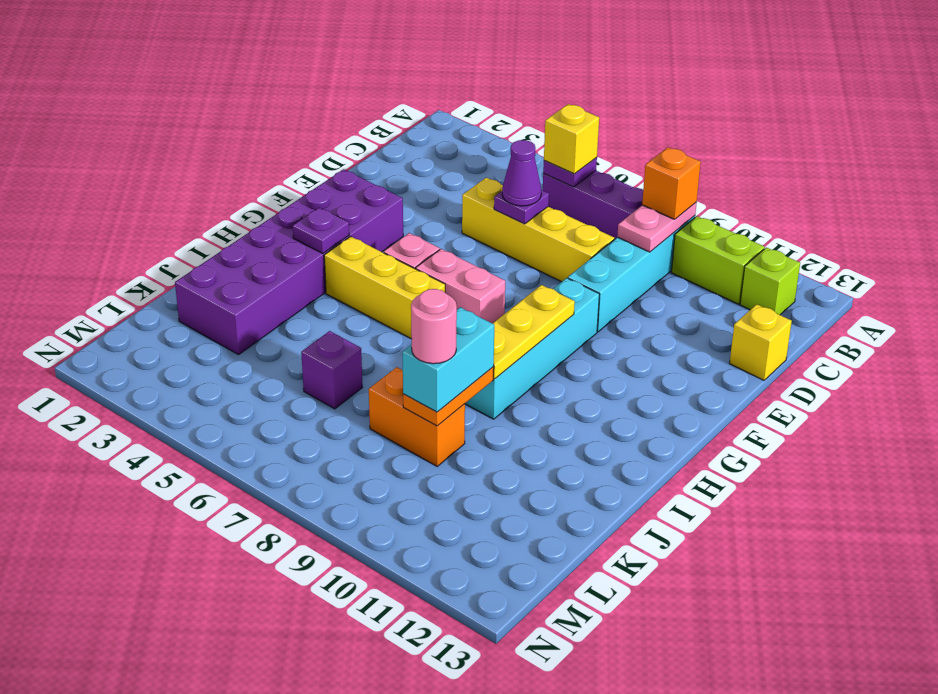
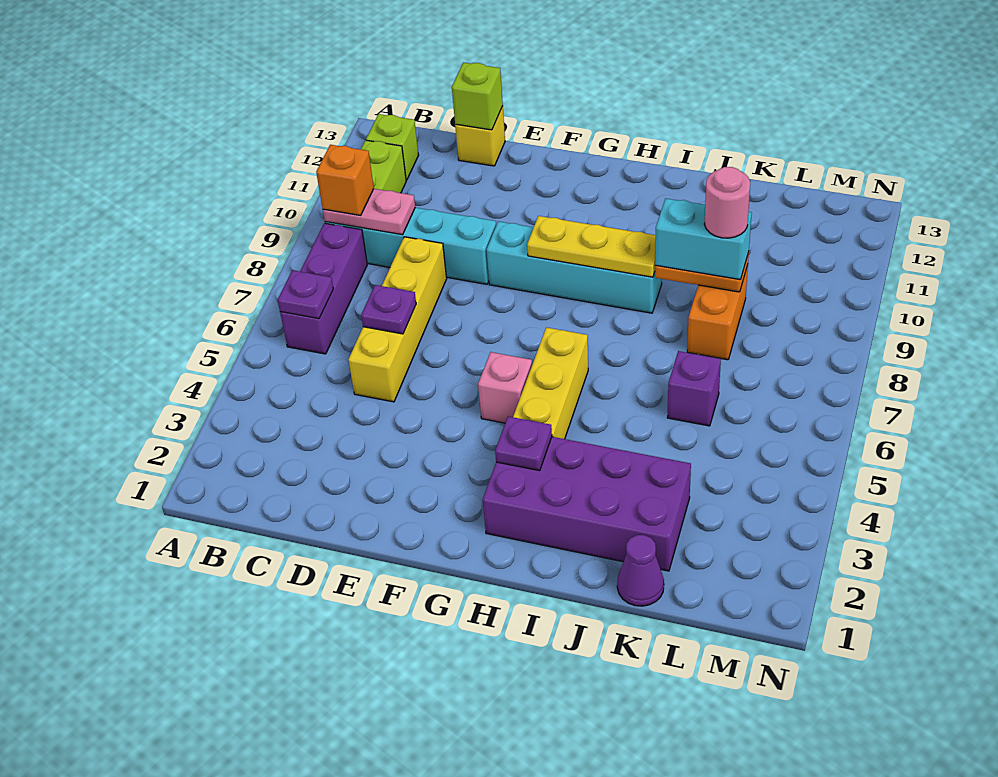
yellow 1x1 brick [544,104,599,174] -> none
purple 1x1 cone [502,140,541,206] -> purple 1x1 cone moved to [617,535,664,606]
none -> lime 1x1 brick [452,63,503,130]
purple 2x6 brick [175,169,403,355] -> purple 2x4 brick [483,437,691,571]
pink 1x2 brick [416,249,505,323] -> none

